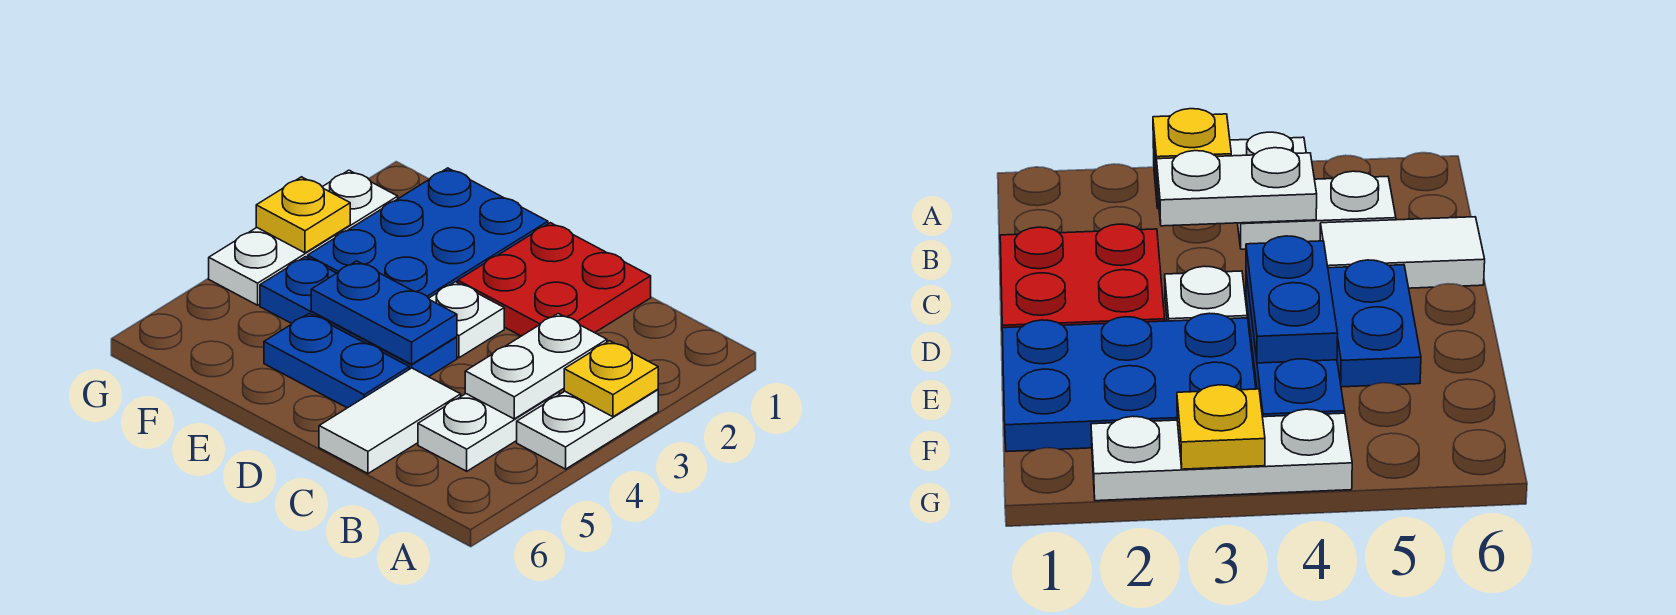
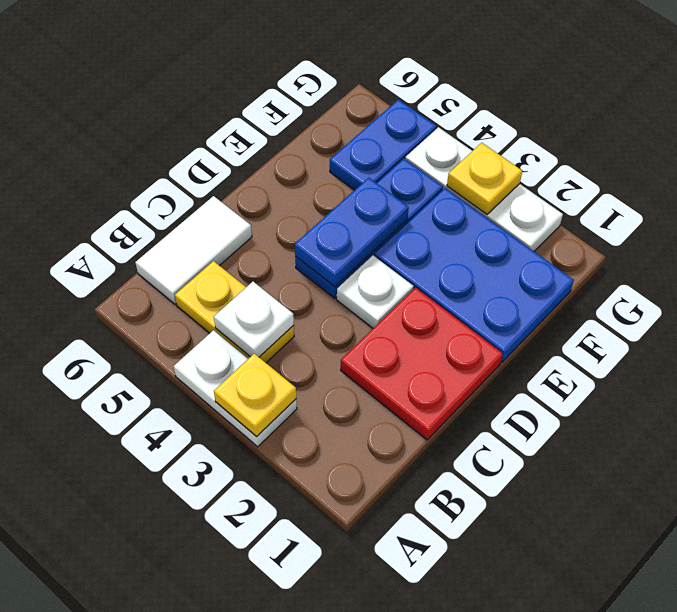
white 1x2 plate [465,314,607,419] -> white 1x1 plate [214,282,294,357]
white 1x2 plate [418,392,559,471] -> yellow 1x2 plate [175,261,294,363]
white 1x2 tile [319,368,461,473] -> white 1x2 tile turned to [136,196,252,304]
blue 1x2 plate [264,314,409,408] -> blue 1x2 plate moved to [330,100,436,190]

